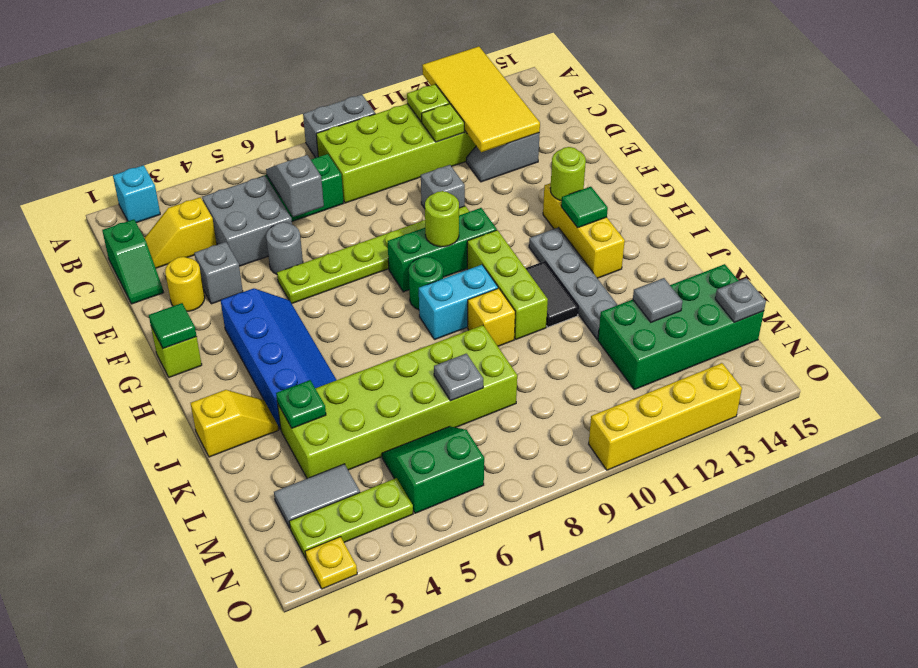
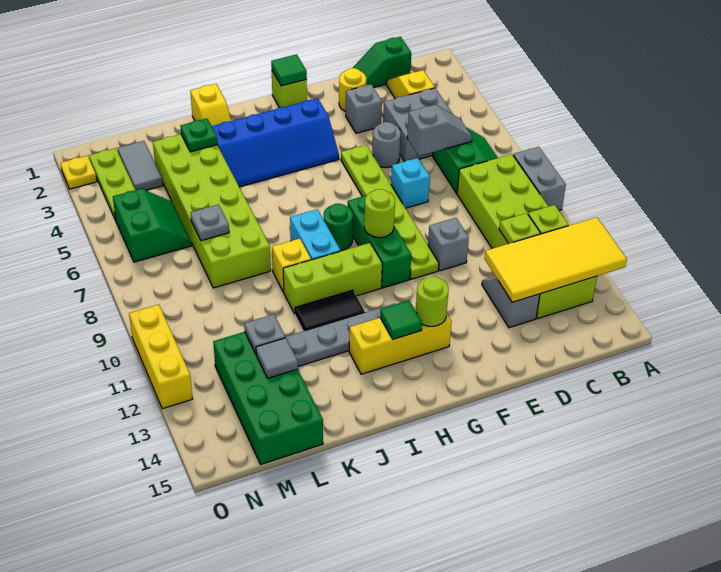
cyan 1x1 brick [113,165,160,223] -> cyan 1x1 brick moved to [391,158,430,208]
grey 1x1 plate [715,278,766,322] -> grey 1x1 plate moved to [244,314,285,353]
yellow 1x4 brick [589,363,742,470] -> yellow 1x3 brick [129,305,192,409]

